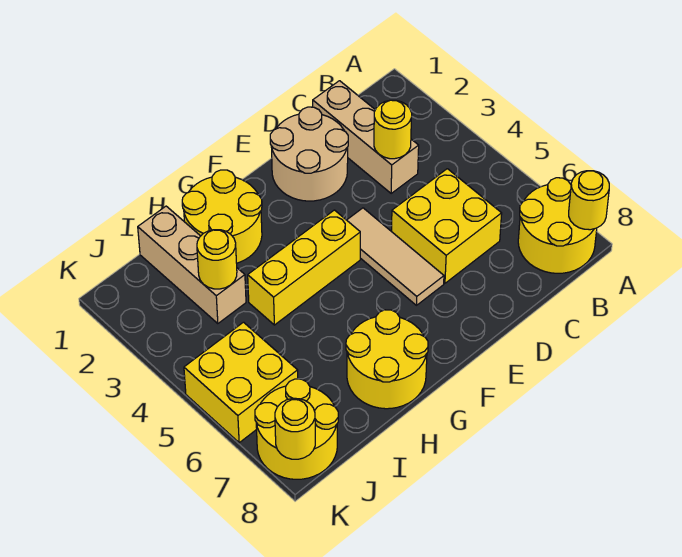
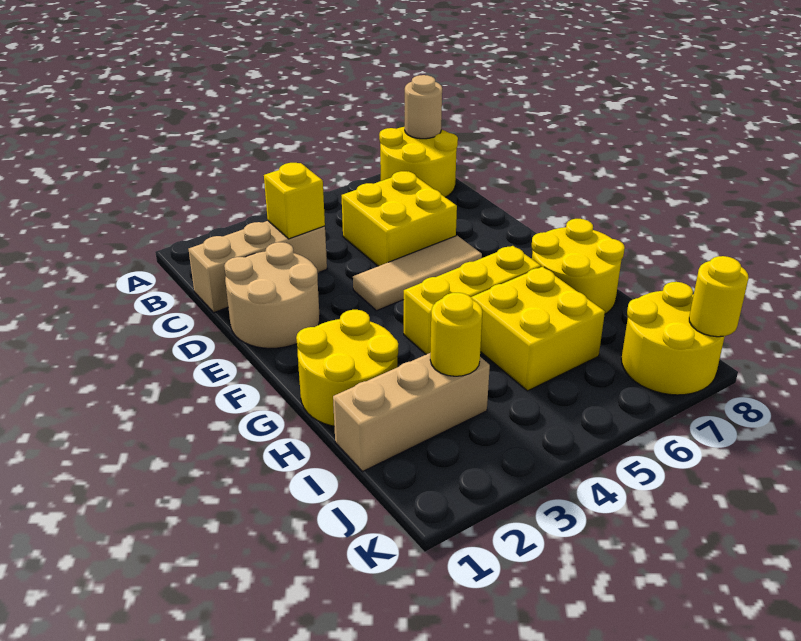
yellow 1x1 round brick [569,171,609,230] -> tan 1x1 round brick [405,75,442,139]
yellow 1x1 round brick [374,100,412,159] -> yellow 1x1 brick [264,163,325,239]
yellow 1x3 brick [248,210,360,325] -> yellow 1x3 brick turned to [404,246,541,354]
yellow 2x2 brick [184,322,298,443] -> yellow 2x2 brick moved to [471,267,605,391]

